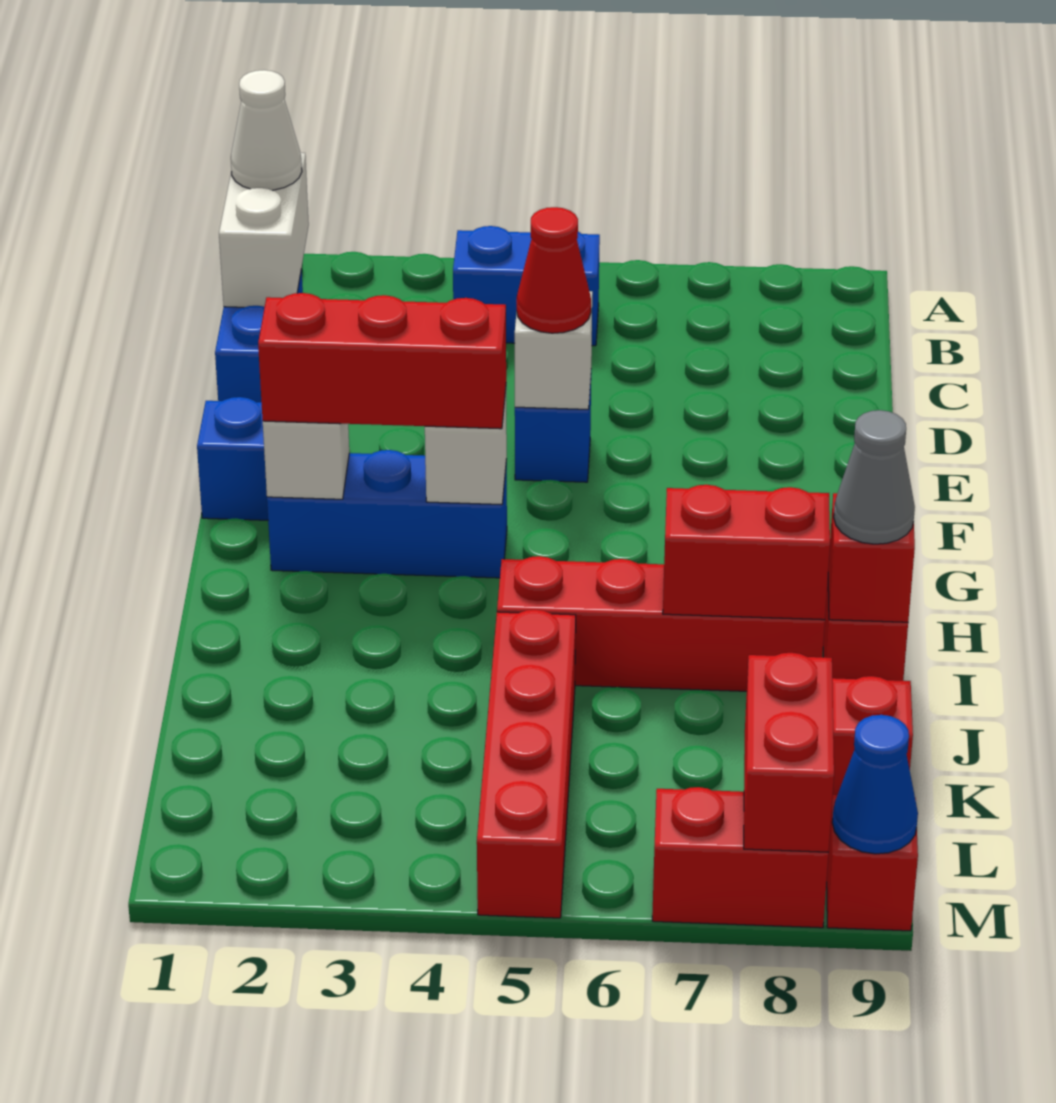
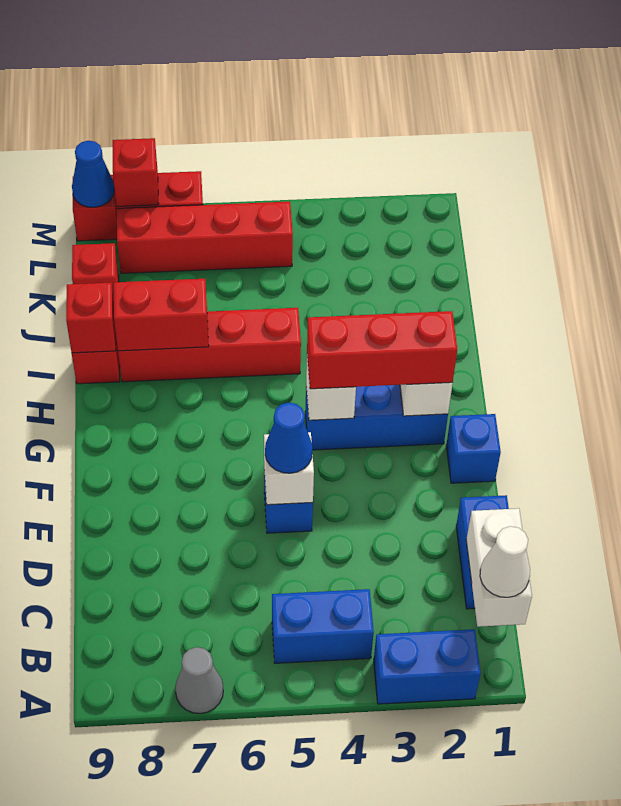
none -> blue 1x2 brick [374,629,481,704]
red 1x1 cone [517,207,591,333] -> blue 1x1 cone [265,403,313,473]
grey 1x1 cone [834,410,915,544] -> grey 1x1 cone moved to [175,647,223,714]
red 1x4 brick [477,610,576,918] -> red 1x4 brick turned to [117,202,293,273]
red 1x2 brick [744,653,834,852] -> red 1x1 brick [113,138,159,206]

